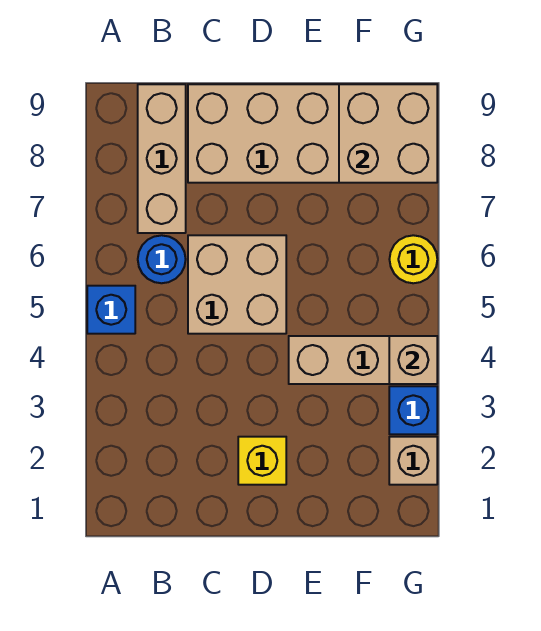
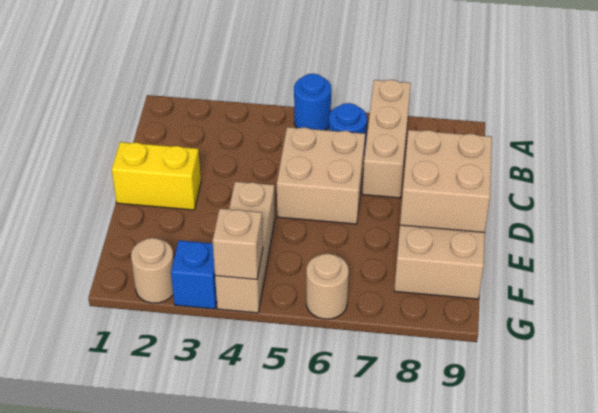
blue 1x1 brick [87,286,135,334] -> blue 1x1 round brick [294,74,331,130]
tan 1x3 brick [138,84,186,233] -> tan 1x3 brick turned to [362,80,411,198]
yellow 1x1 brick [238,437,286,485] -> yellow 1x2 brick [112,142,201,210]
tan 2x2 brick [339,84,437,183] -> tan 2x2 brick moved to [400,130,492,233]
tan 1x1 brick [389,437,437,485] -> tan 1x1 round brick [131,238,174,303]
yellow 1x1 round brick [389,235,437,283] -> tan 1x1 round brick [306,254,349,319]

